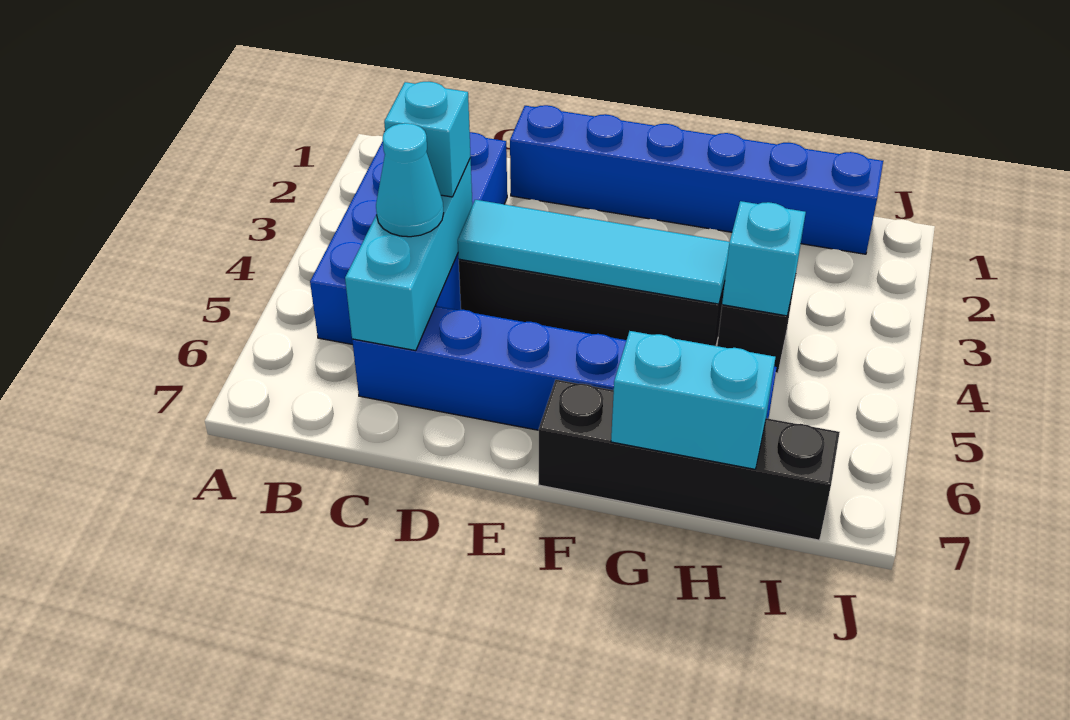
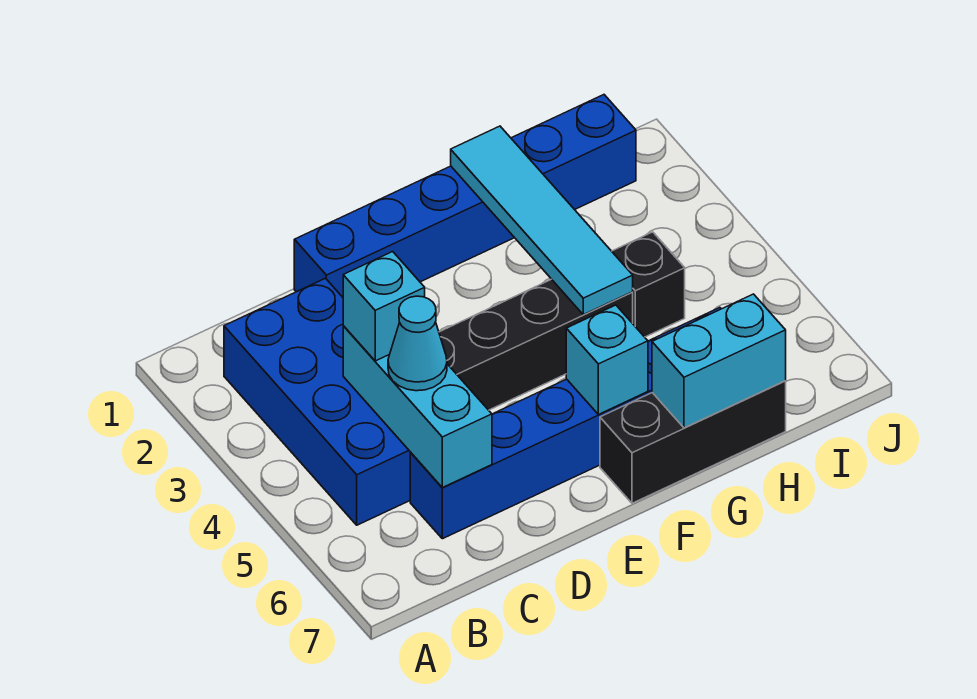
cyan 1x4 tile [458,200,730,304] -> cyan 1x4 tile turned to [451,126,633,315]
black 1x4 brick [539,380,840,540] -> black 1x3 brick [600,381,786,503]
cyan 1x1 brick [722,201,806,316] -> cyan 1x1 brick moved to [566,305,648,414]

